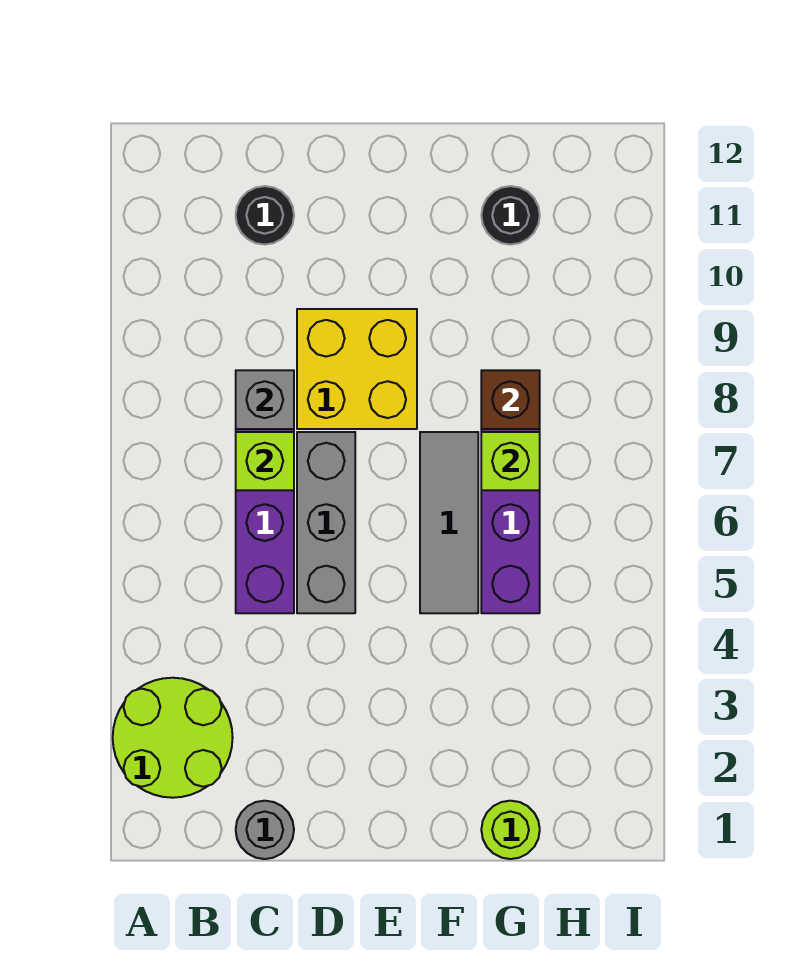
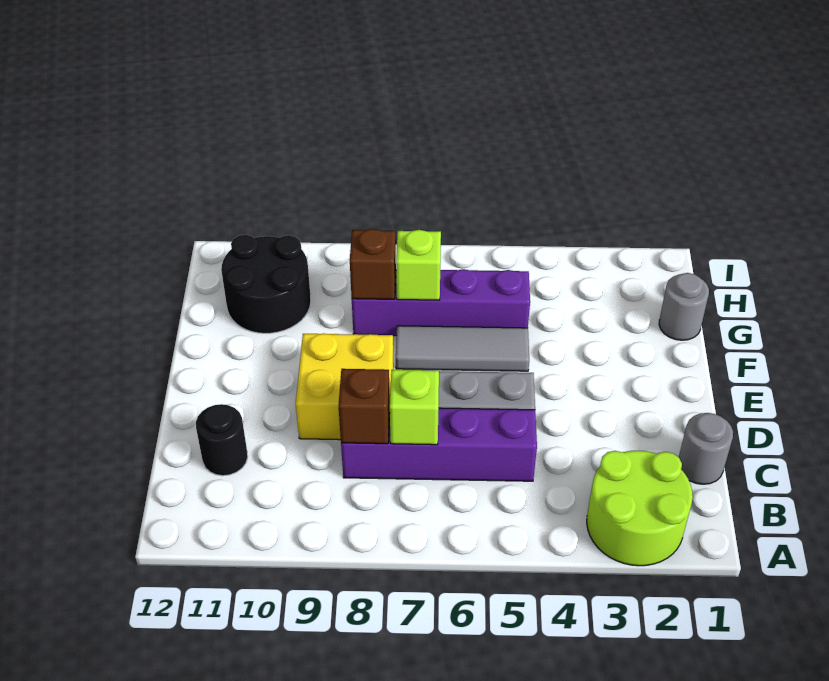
grey 1x1 brick [236,370,294,429] -> brown 1x1 brick [339,369,390,444]
lime 1x1 round brick [481,801,540,859] -> grey 1x1 round brick [659,273,709,340]
black 1x1 round brick [481,186,540,245] -> black 2x2 round brick [221,235,311,333]

